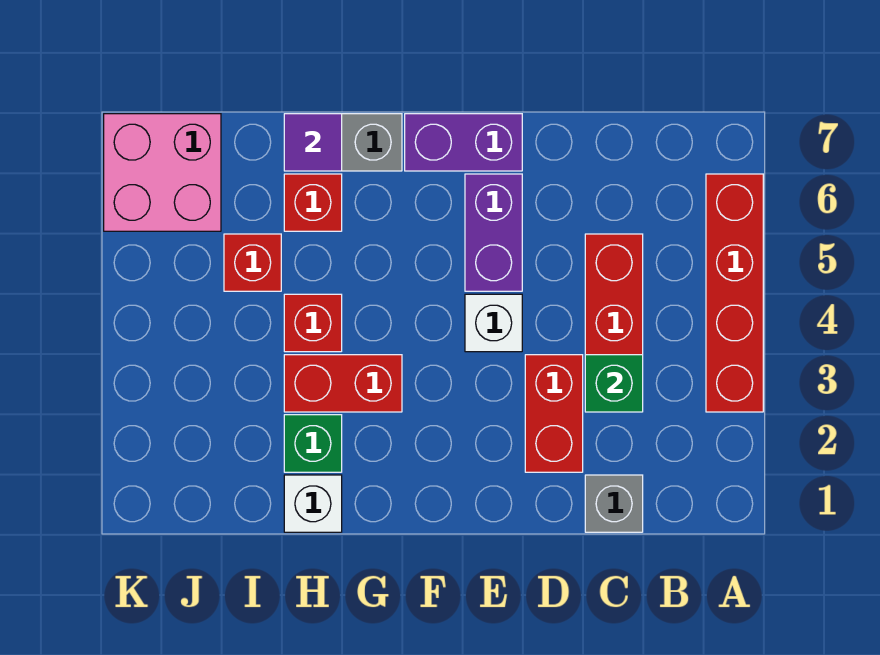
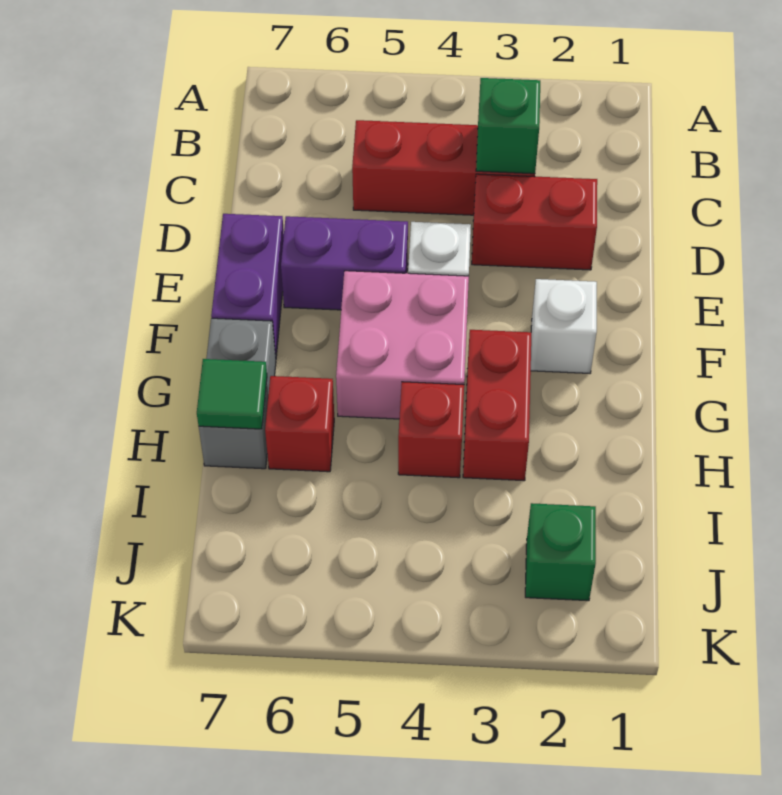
red 1x4 brick [706,174,763,412] -> none
grey 1x1 brick [585,475,643,532] -> none
white 1x1 brick [284,475,342,532] -> white 1x1 brick moved to [531,279,597,373]
green 1x1 brick [284,415,342,472] -> green 1x1 brick moved to [525,503,596,601]
purple 1x1 tile [284,114,342,171] -> green 1x1 tile [197,359,267,429]
red 1x1 brick [224,234,281,291] -> none
pink 2x2 brick [104,114,221,231] -> pink 2x2 brick moved to [336,271,469,419]

